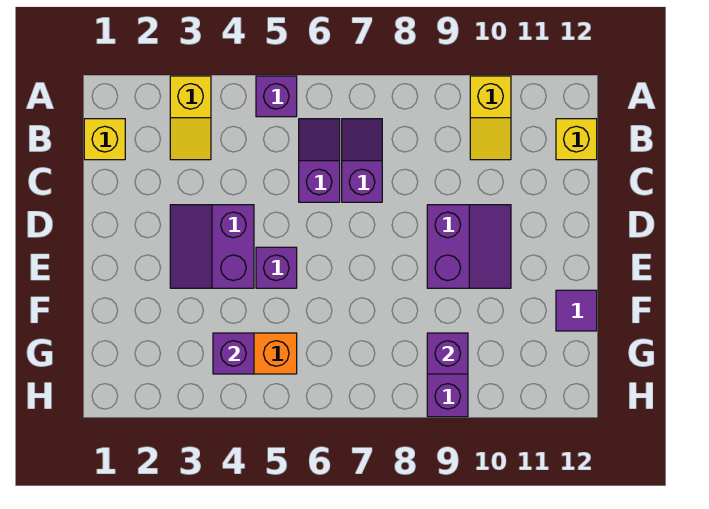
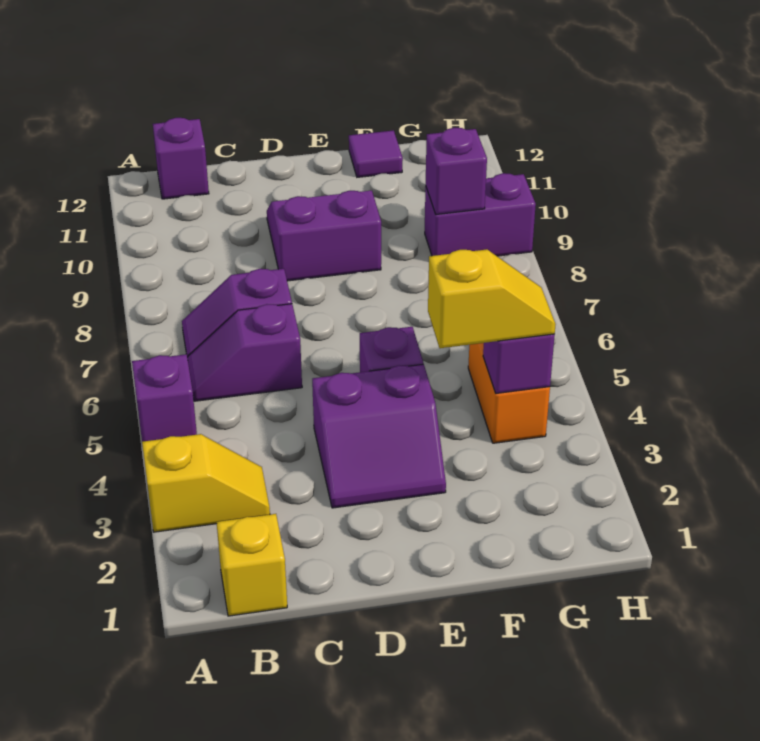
yellow 1x2 slope [470,76,511,160] -> yellow 1x2 slope moved to [428,249,556,348]
yellow 1x1 brick [556,119,597,160] -> purple 1x1 brick [153,118,209,199]

